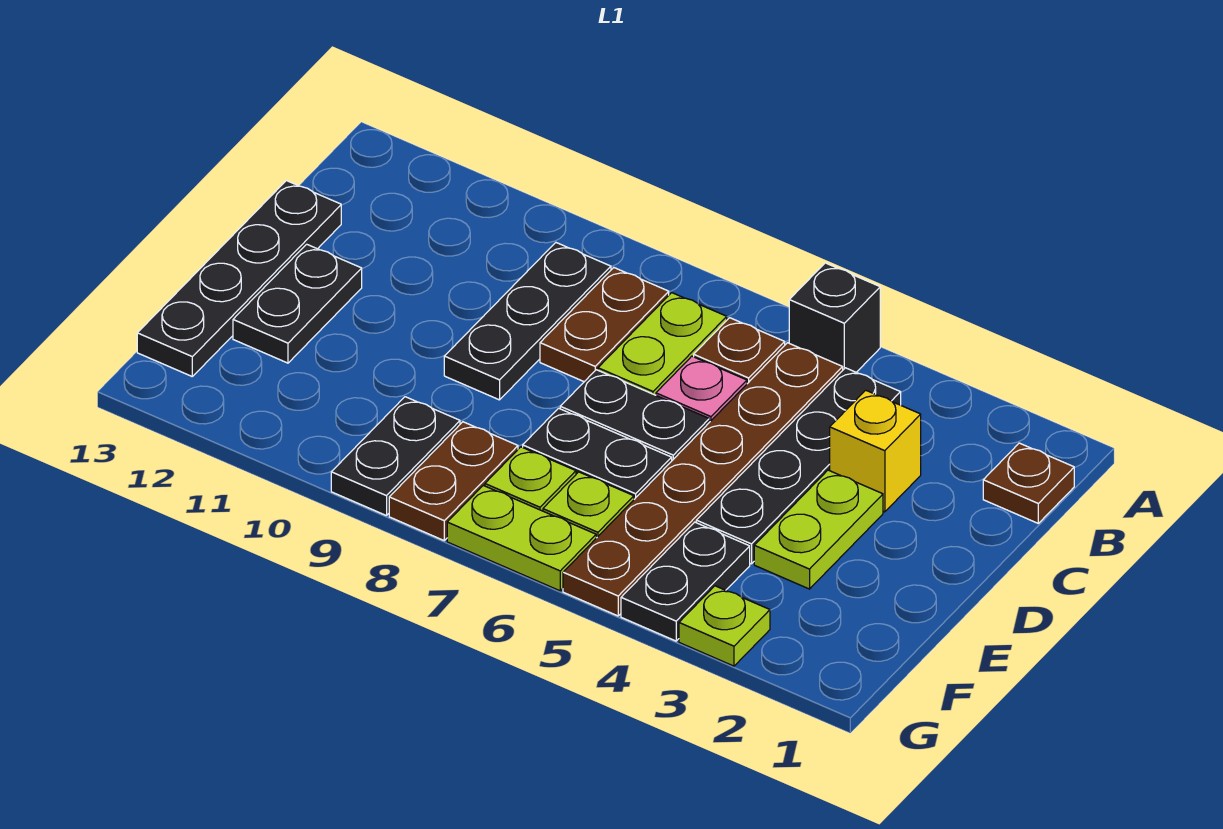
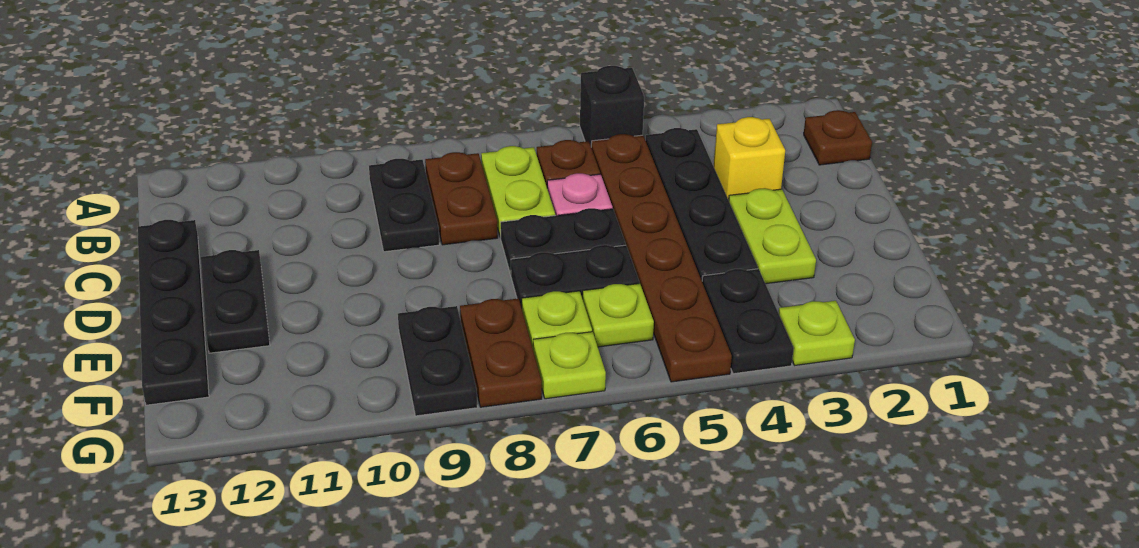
black 1x3 plate [444,243,611,400] -> black 1x2 plate [369,159,439,252]
lime 1x2 plate [447,485,596,591] -> lime 1x1 plate [533,332,606,399]

